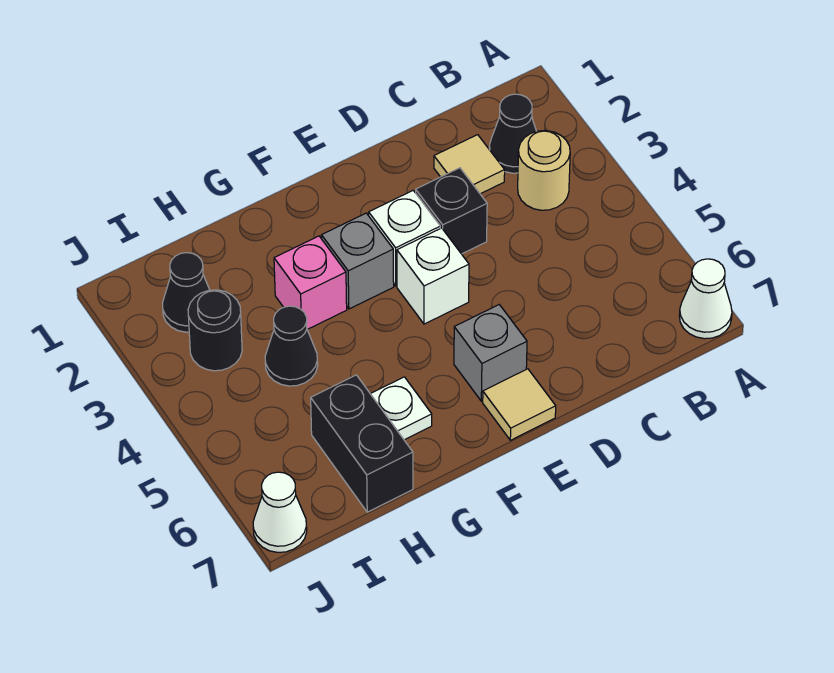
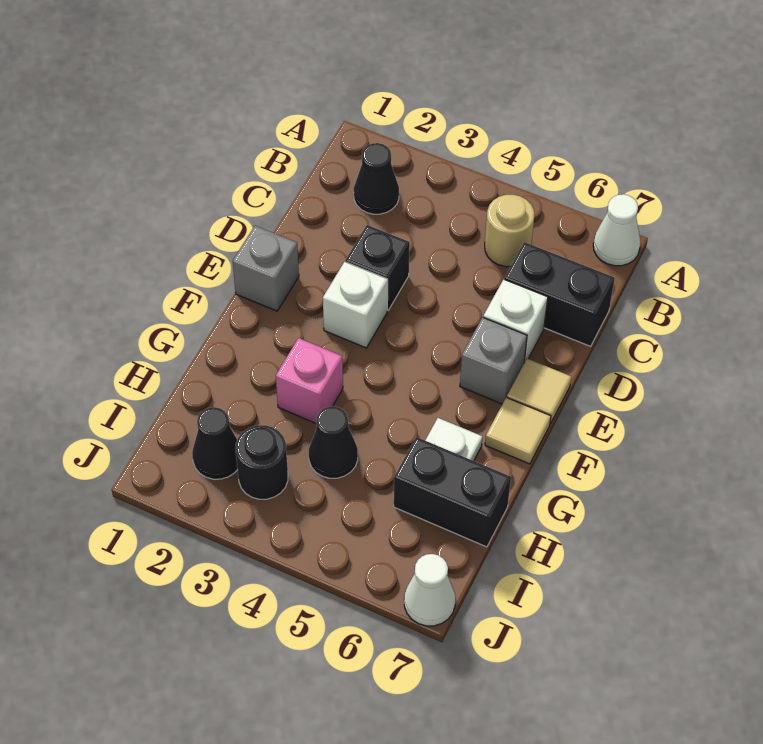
tan 1x1 round brick [518,131,570,210] -> tan 1x1 round brick moved to [485,195,534,267]
tan 1x1 tile [434,135,505,194] -> tan 1x1 tile moved to [485,397,551,464]
none -> black 1x2 brick [504,242,615,346]
white 1x1 brick [397,228,469,324] -> white 1x1 brick moved to [483,279,548,363]
grey 1x1 brick [321,213,394,309] -> grey 1x1 brick moved to [233,226,299,311]

